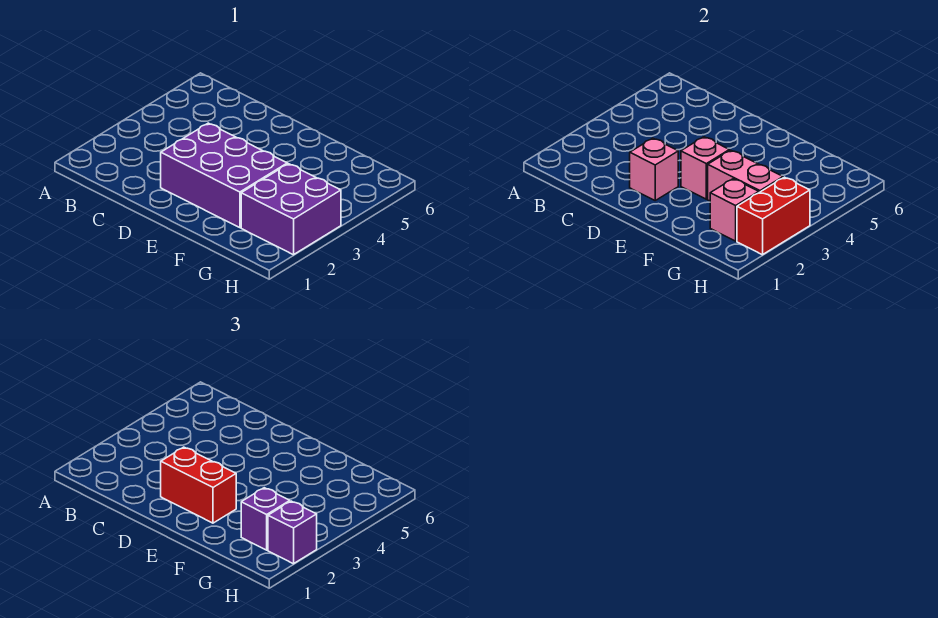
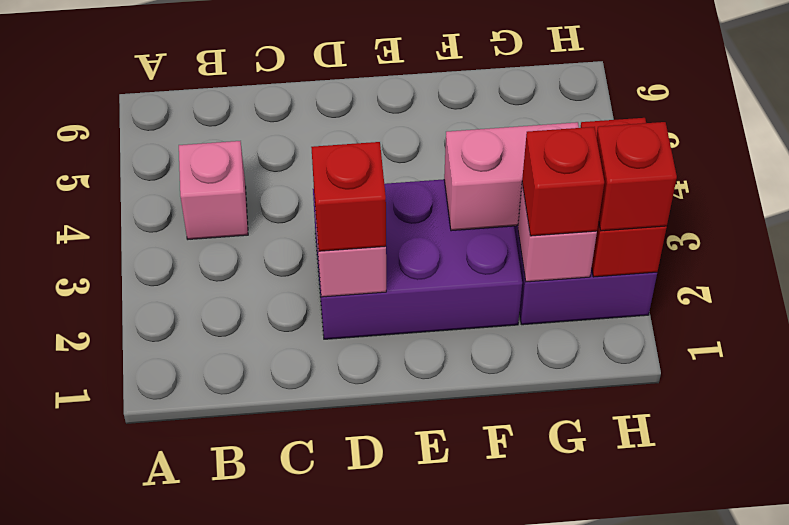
red 1x2 brick [161,447,236,523] -> red 1x1 brick [311,142,386,251]
pink 1x1 brick [681,137,729,199] -> pink 1x1 brick moved to [179,141,248,239]
purple 1x1 brick [241,488,290,550] -> red 1x1 brick [522,127,604,236]
purple 1x1 brick [268,501,317,564] -> red 1x1 brick [597,122,677,231]

